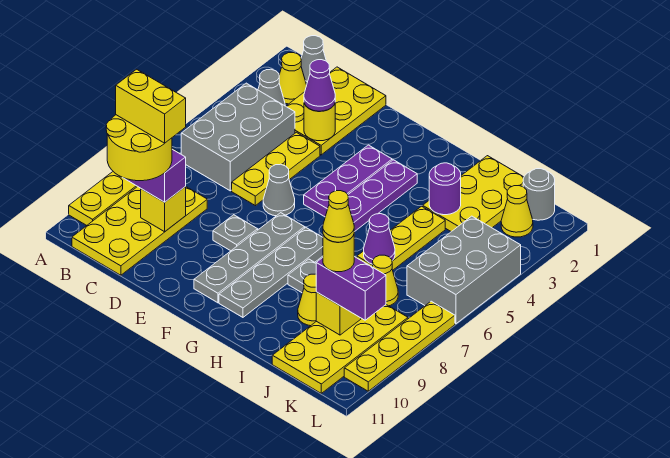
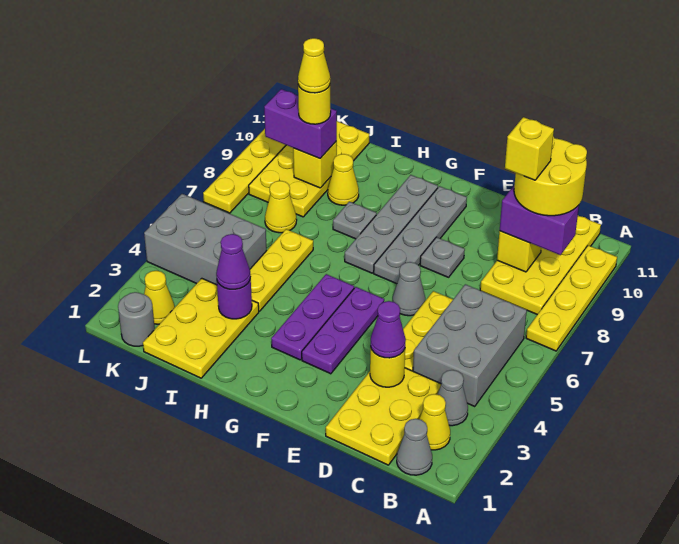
yellow 1x2 brick [116,69,186,143] -> yellow 1x1 brick [505,117,554,180]
purple 1x1 cone [364,214,395,264] -> purple 1x1 cone moved to [216,234,251,289]
grey 2x3 brick [407,216,521,324] -> grey 2x3 brick turned to [144,194,267,285]

